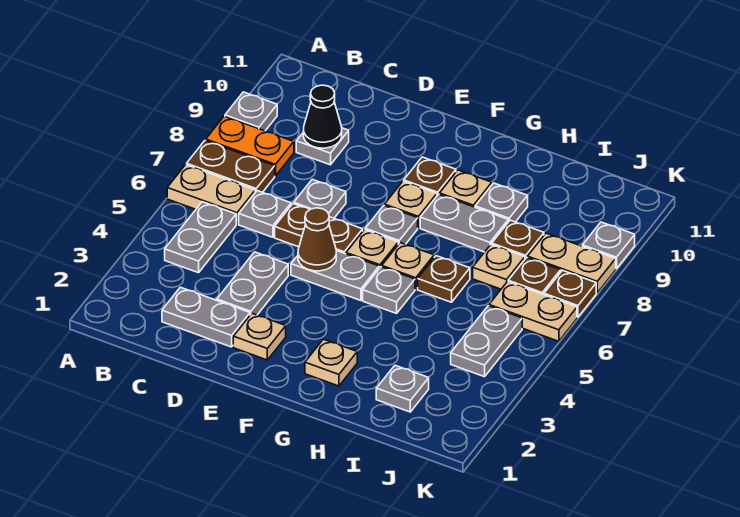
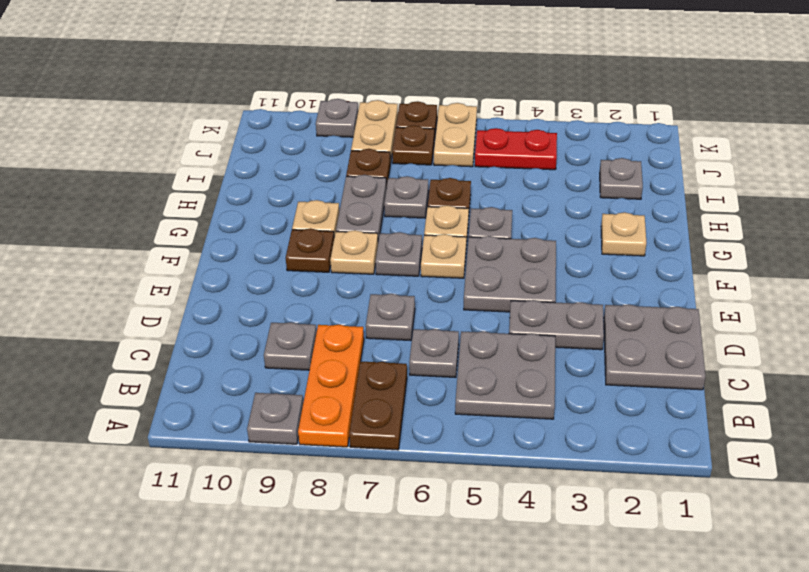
tan 1x2 plate [167,165,255,224] -> none
orange 1x2 plate [206,116,294,176] -> orange 1x3 plate [298,325,364,447]
grey 1x2 plate [165,202,236,273] -> grey 2x2 plate [455,331,555,419]
grey 1x2 plate [162,287,250,347] -> grey 2x2 plate [604,304,706,390]
black 1x1 cone [303,85,342,148] -> none
brown 1x2 plate [275,204,363,254] -> none
tan 1x1 plate [233,313,286,360] -> none
grey 1x2 plate [291,251,379,301] -> grey 2x2 plate [464,236,556,312]
brown 1x1 cone [298,208,336,271] -> none
grey 1x1 plate [475,183,528,222] -> grey 1x1 plate moved to [384,176,429,218]
tan 1x1 plate [473,244,525,289] -> none
grey 1x2 plate [451,306,522,377] -> red 1x2 plate [475,128,557,170]

